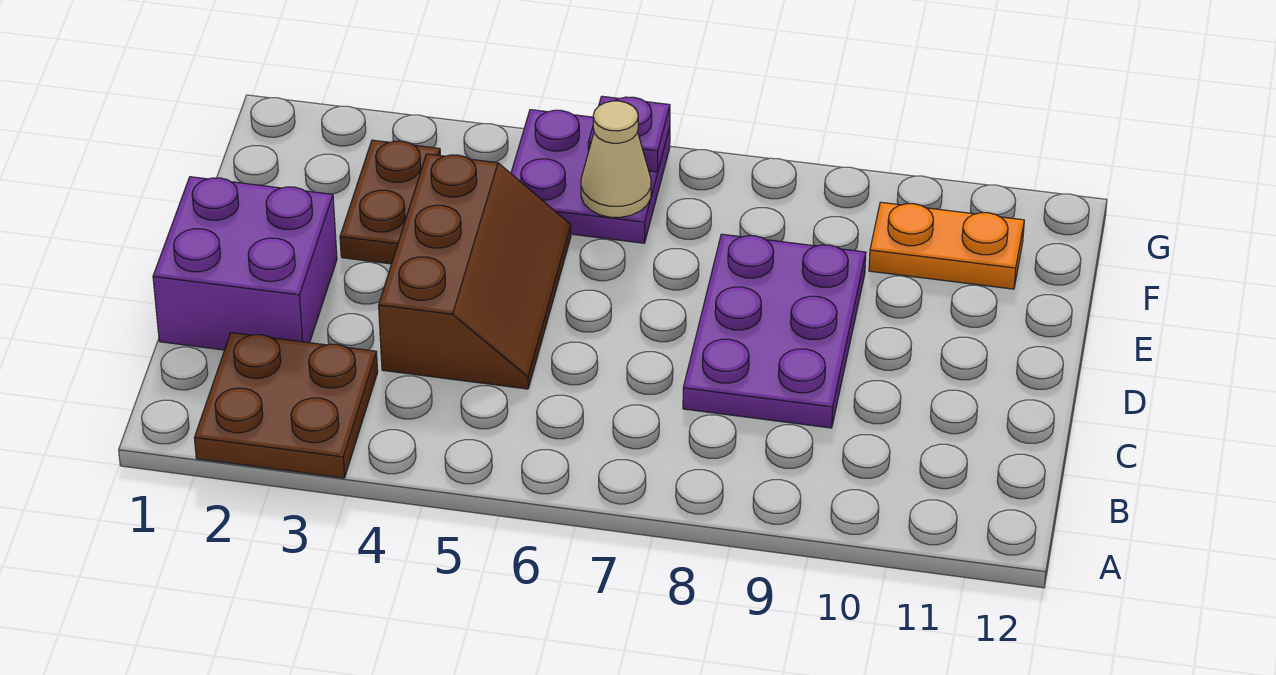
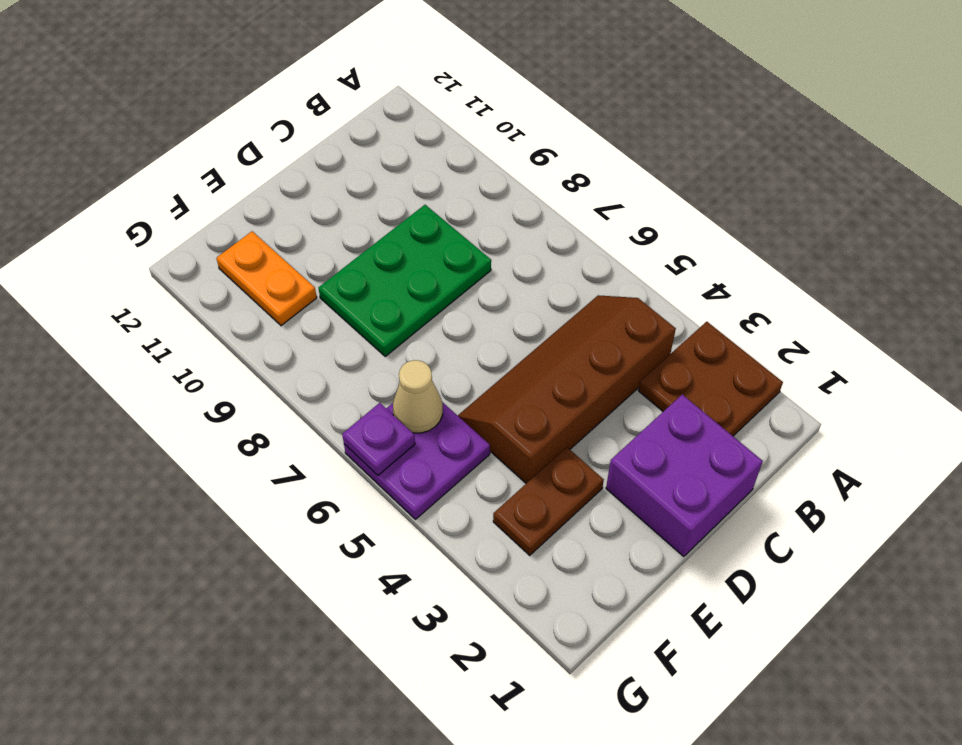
brown 2x3 slope [379,154,571,389] -> brown 2x4 slope [458,295,676,483]
purple 2x3 plate [683,234,866,428] -> green 2x3 plate [318,205,491,356]

